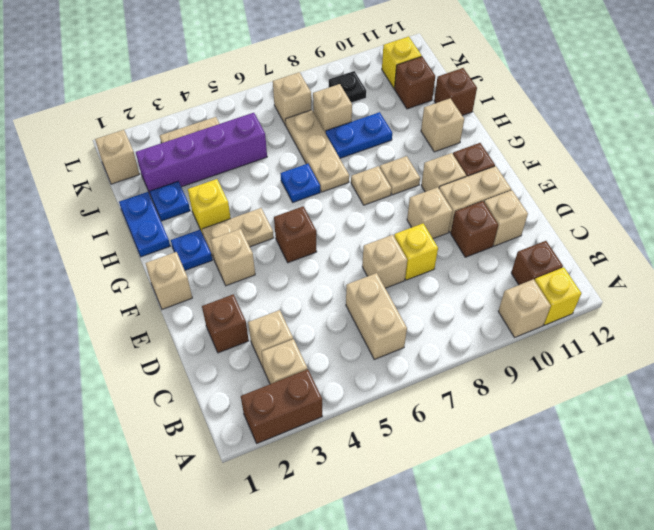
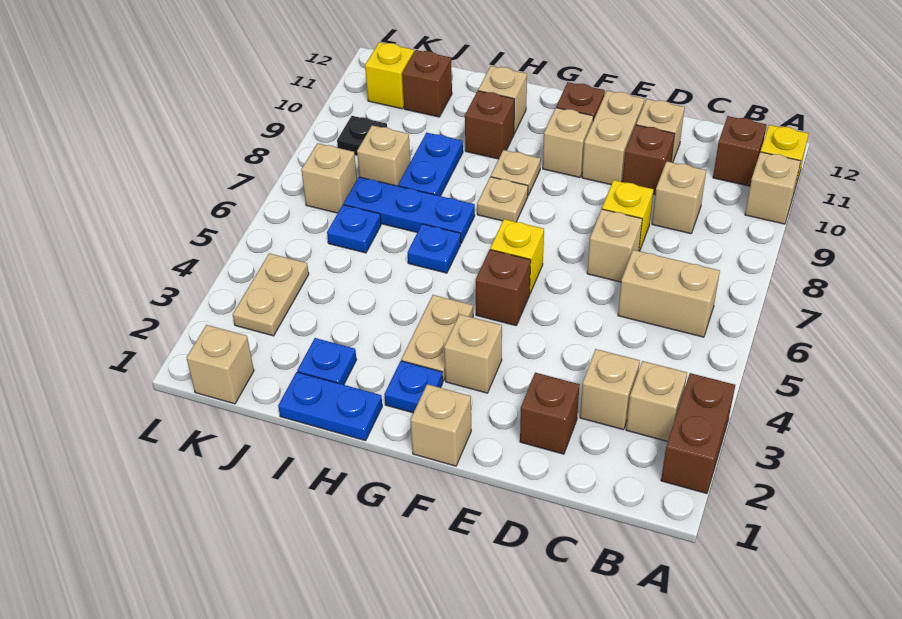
tan 1x1 brick [407,187,453,239] -> tan 1x1 brick moved to [652,161,706,234]
yellow 1x1 brick [188,179,231,234] -> yellow 1x1 brick moved to [490,219,544,293]
tan 1x3 plate [285,110,349,192] -> blue 1x3 plate [343,177,475,243]
brown 1x1 brick [434,68,477,115] -> brown 1x1 brick moved to [465,91,514,159]
purple 1x4 brick [136,113,267,196] -> none
none -> blue 1x1 plate [327,205,381,253]

